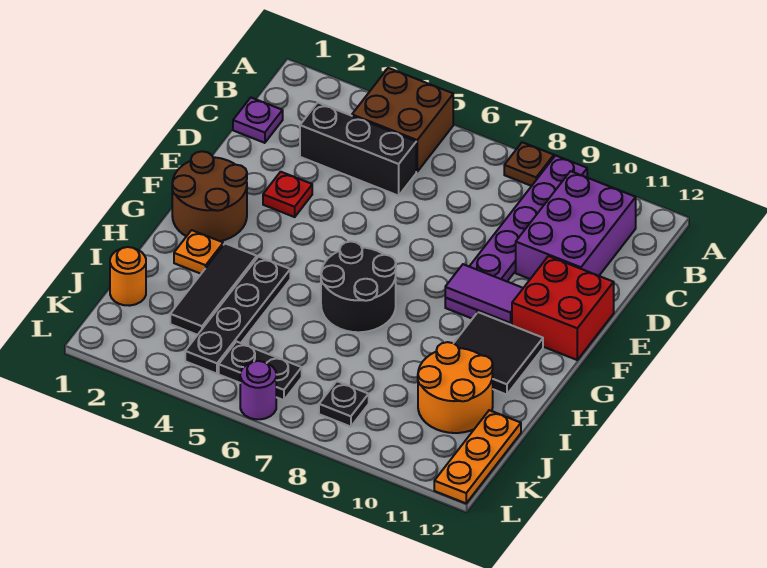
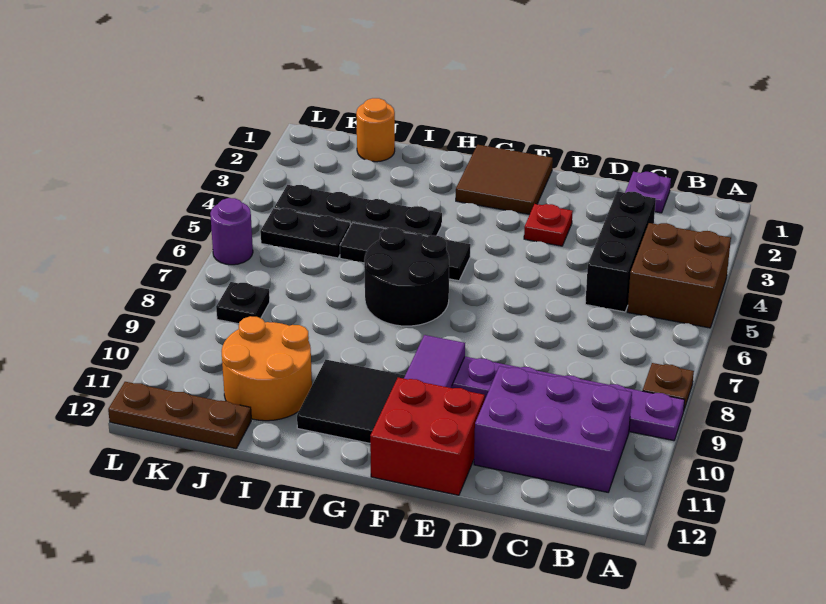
brown 2x2 round brick [172,151,247,241] -> brown 2x2 tile [456,145,553,215]
orange 1x1 plate [174,230,223,274] -> none
black 1x3 tile [170,243,257,335] -> black 1x3 tile moved to [340,223,470,281]
orange 1x3 plate [434,410,521,503] -> brown 1x3 plate [108,382,251,449]
black 1x2 plate [219,342,302,400] -> black 1x2 plate turned to [260,208,350,258]

